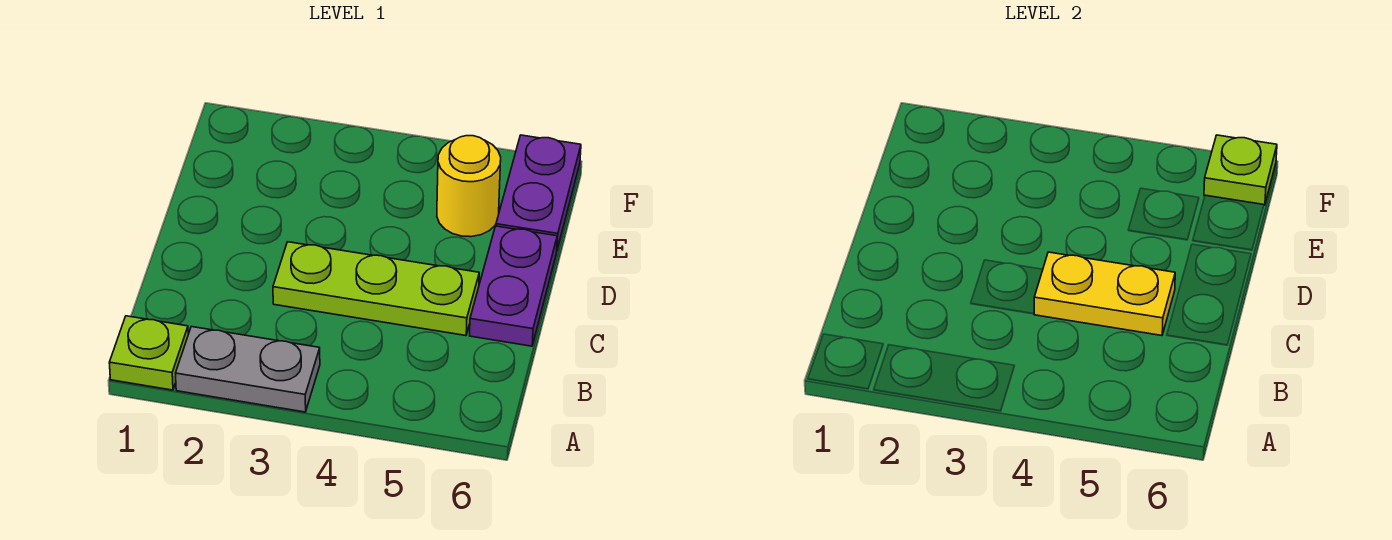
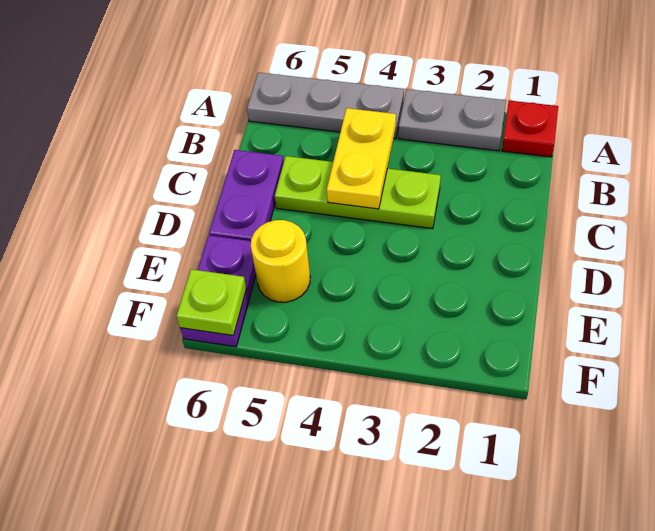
lime 1x1 plate [109,316,188,390] -> red 1x1 plate [502,101,558,157]
none -> grey 1x3 plate [247,73,404,139]
yellow 1x2 plate [1034,252,1175,336] -> yellow 1x2 plate turned to [327,108,396,209]

